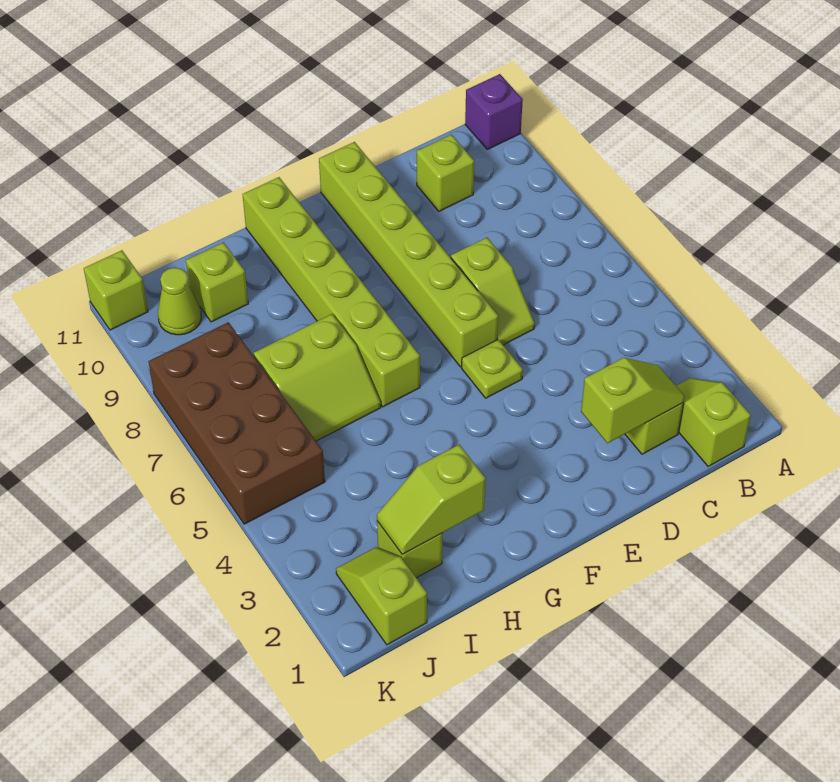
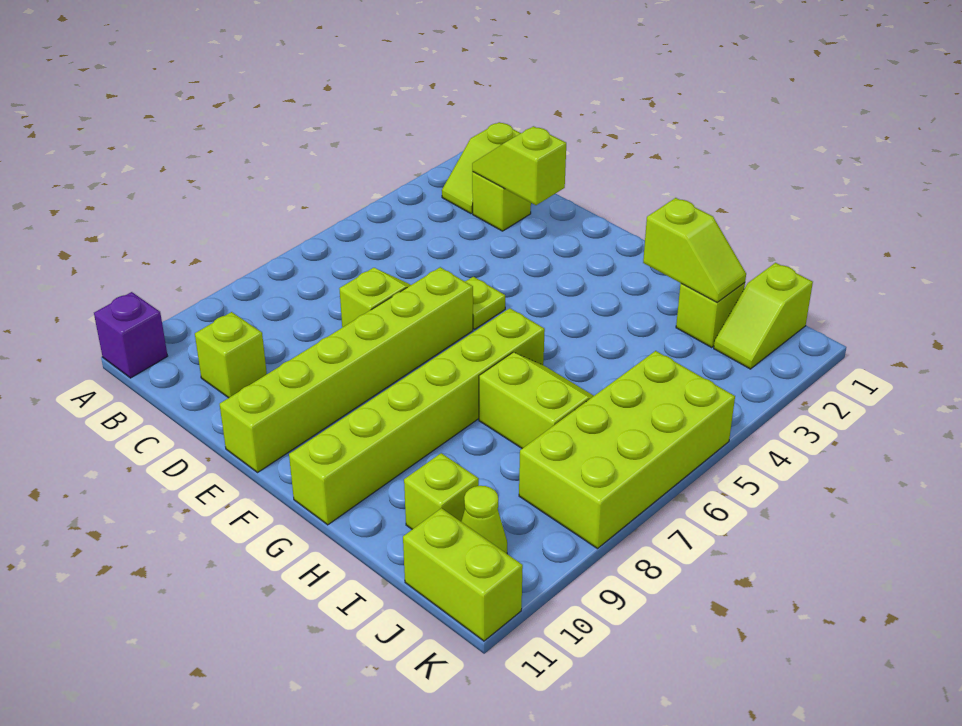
brown 2x4 brick [148,322,325,524] -> lime 2x4 brick [519,351,735,549]
lime 1x1 brick [84,250,148,330] -> lime 1x2 brick [403,508,523,641]

